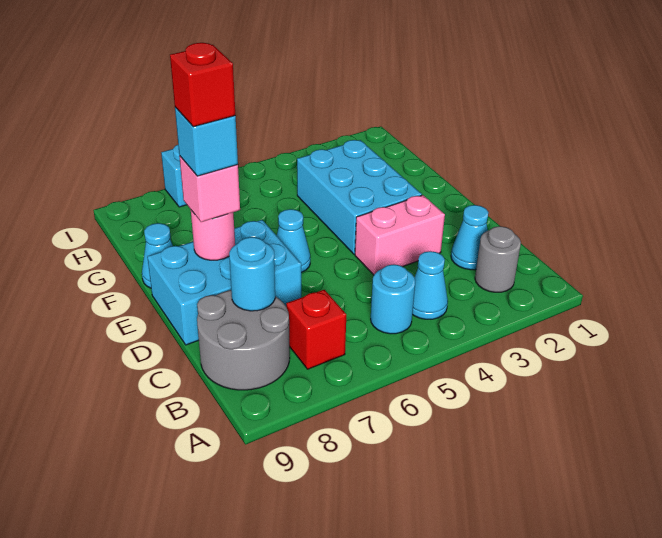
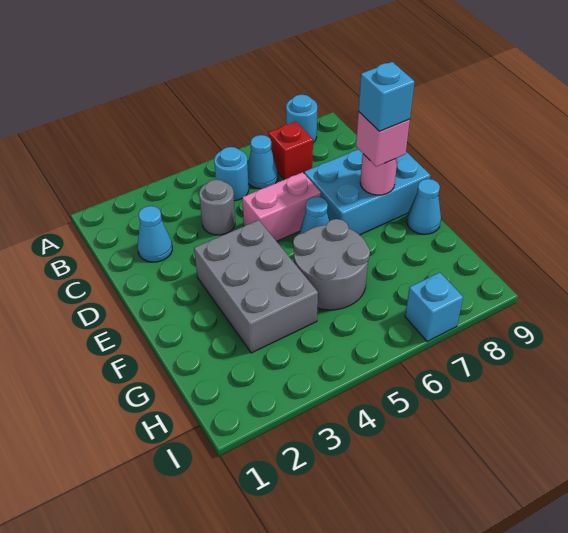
grey 1x1 round brick [475,226,521,292] -> grey 1x1 round brick moved to [199,180,235,235]
cyan 1x1 cone [412,251,448,319] -> cyan 1x1 cone moved to [248,135,278,189]
grey 2x2 round brick [197,290,290,390] -> grey 2x2 round brick moved to [293,219,370,310]
cyan 1x1 round brick [229,237,275,311] -> cyan 1x1 round brick moved to [286,95,317,143]
pink 1x2 brick [355,195,445,275] -> pink 1x2 brick moved to [242,172,321,241]
cyan 2x3 brick [297,140,422,254] -> grey 2x3 brick [194,220,318,353]
red 1x1 brick [170,43,235,127] -> none

